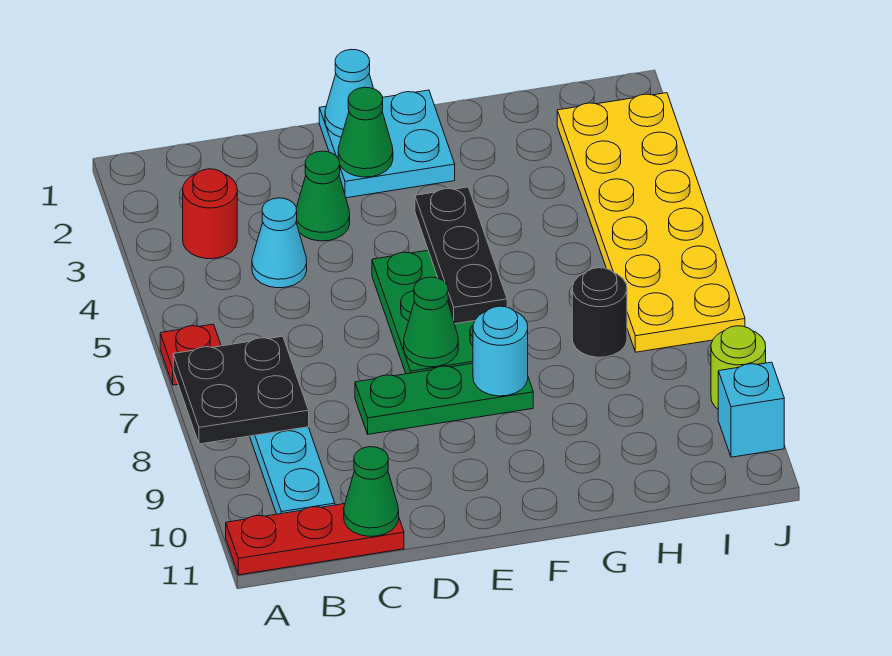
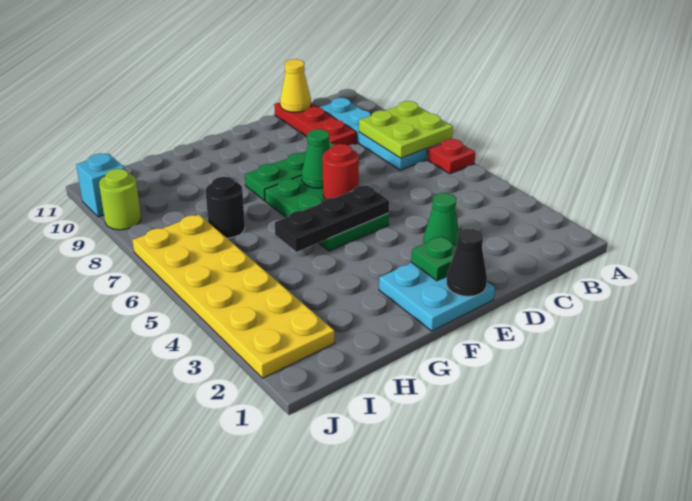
black 2x2 plate [173,336,309,444] -> lime 2x2 plate [359,101,453,158]
red 1x3 plate [226,504,404,575] -> red 1x3 plate turned to [274,102,357,145]
red 1x1 round brick [183,169,237,259] -> red 1x1 round brick moved to [322,144,359,199]
cyan 1x1 cone [252,198,307,288] -> none
green 1x1 cone [344,447,399,536] -> yellow 1x1 cone [280,59,311,112]
cyan 1x1 cone [325,49,374,137] -> black 1x1 cone [446,229,487,296]
green 1x1 cone [338,87,393,177] -> green 1x1 plate [411,236,457,281]
black 1x3 plate [415,187,507,324] -> black 1x3 plate turned to [275,185,389,252]
cyan 1x1 round brick [473,306,528,396] -> none

